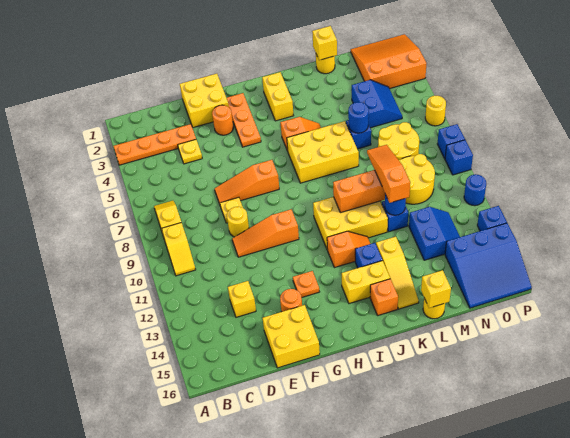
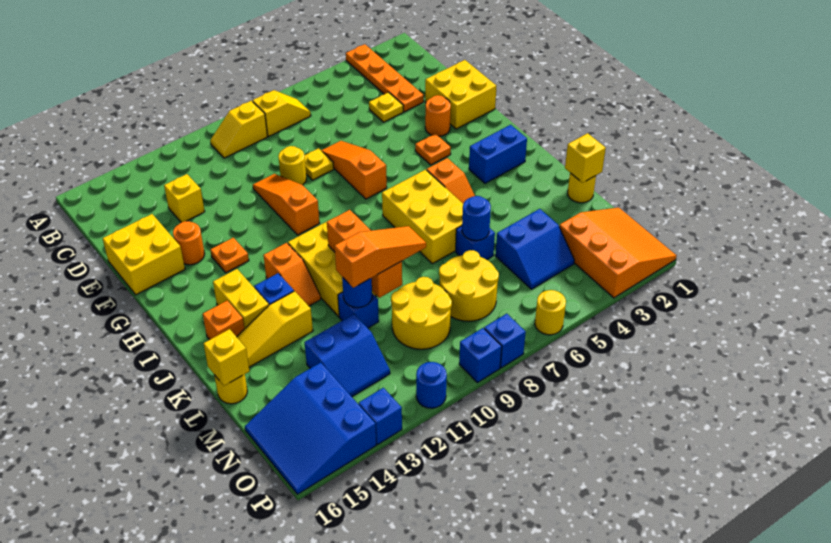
orange 1x3 plate [227,93,261,147] -> orange 1x1 plate [415,134,451,165]
yellow 1x2 brick [262,72,294,121] -> blue 1x2 brick [469,125,527,183]

